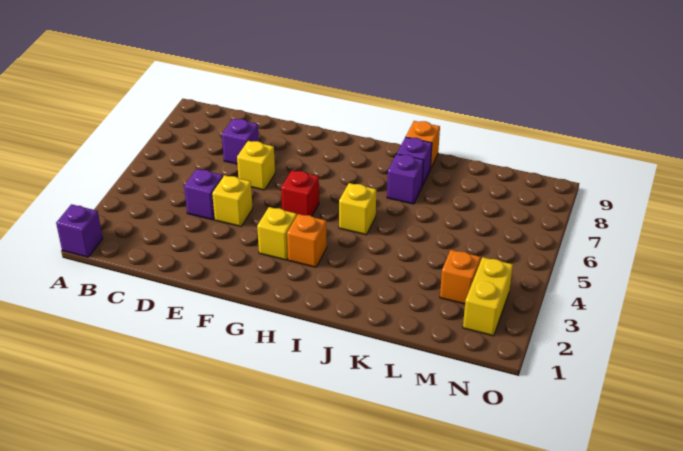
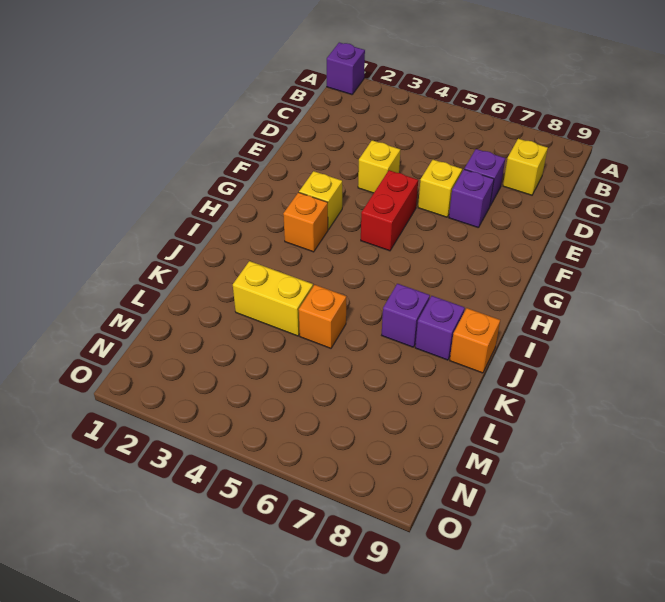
purple 1x1 brick [184,169,223,220] -> purple 1x1 brick moved to [449,169,494,228]
red 1x1 brick [281,170,319,216] -> red 1x2 brick [361,170,418,251]
yellow 1x1 brick [339,183,376,235] -> yellow 1x1 brick moved to [503,139,548,195]
orange 1x1 brick [440,250,481,304] -> orange 1x1 brick moved to [299,285,346,348]
yellow 1x2 brick [463,257,513,336] -> yellow 1x2 brick moved to [233,261,313,336]

